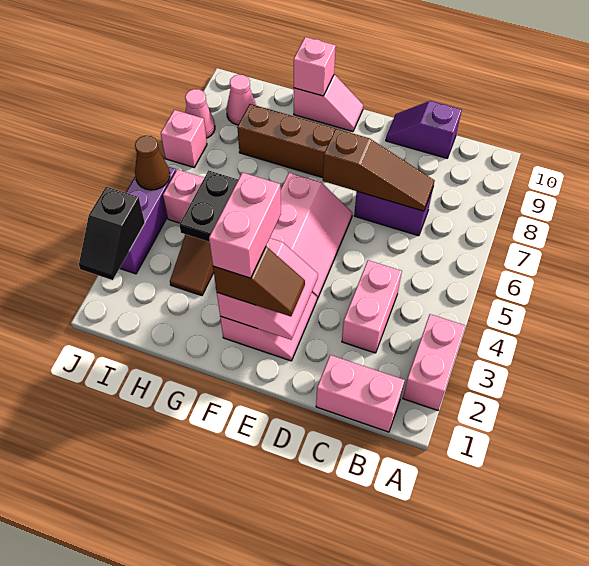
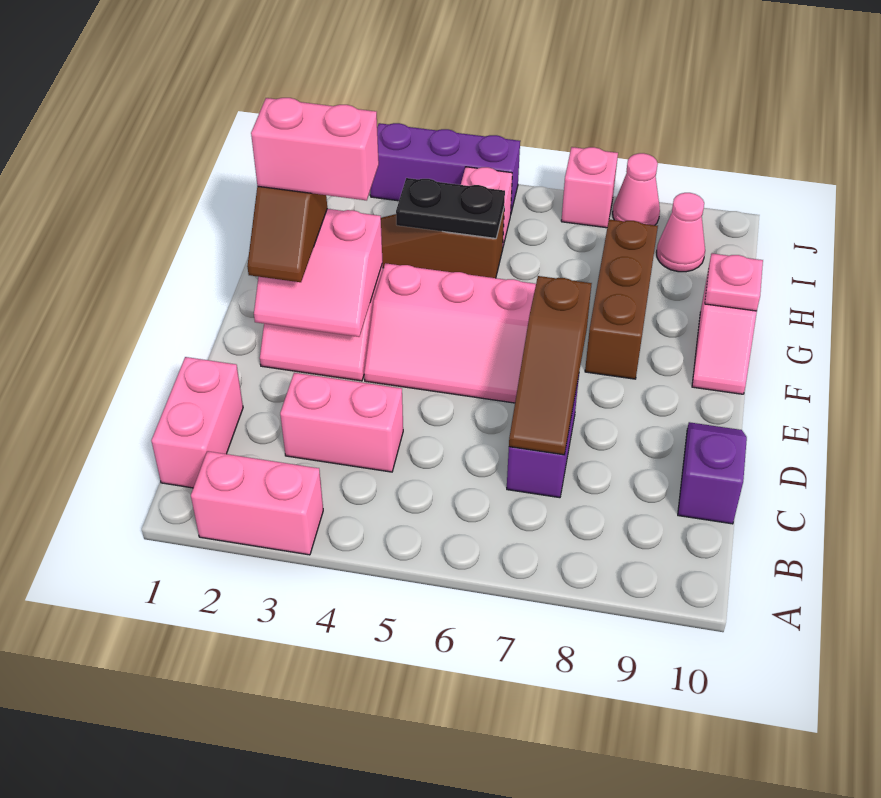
pink 1x1 brick [294,37,336,96] -> pink 1x1 plate [705,254,763,311]
black 1x2 slope [79,187,145,280] -> none
brown 1x1 cone [135,136,170,190] -> none

